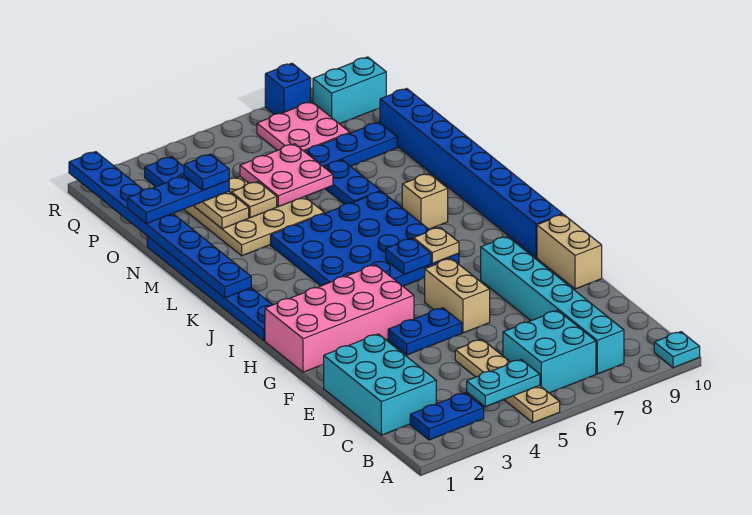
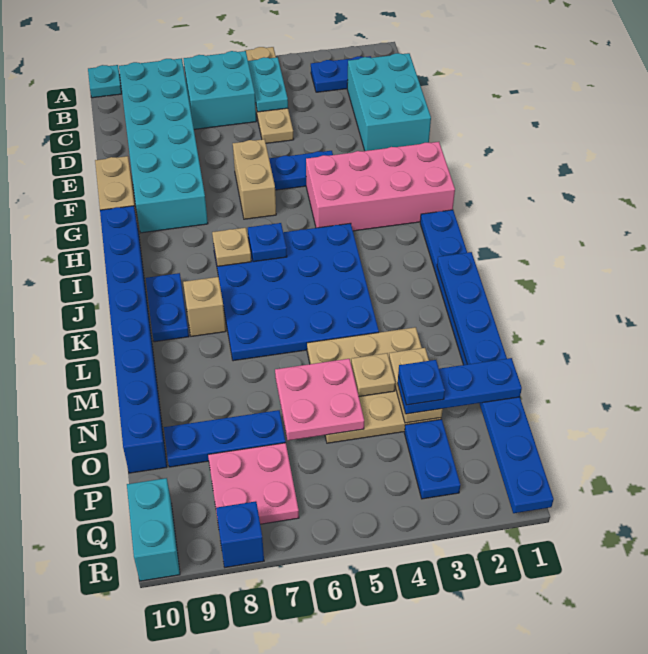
cyan 1x2 plate [467,360,540,407] -> cyan 1x2 plate turned to [248,57,288,112]
cyan 1x6 brick [481,236,624,374] -> cyan 2x6 brick [119,58,208,233]
blue 1x2 plate [324,160,381,204] -> blue 1x2 plate moved to [146,273,189,342]
cyan 1x2 brick [313,57,386,124] -> cyan 1x2 brick turned to [127,478,180,581]

